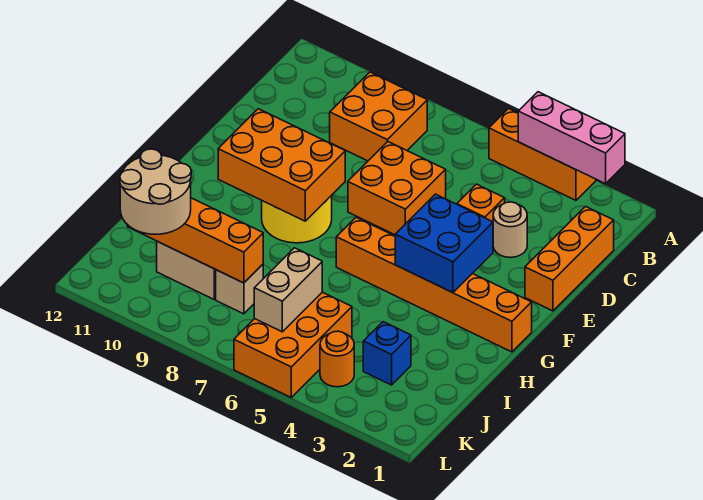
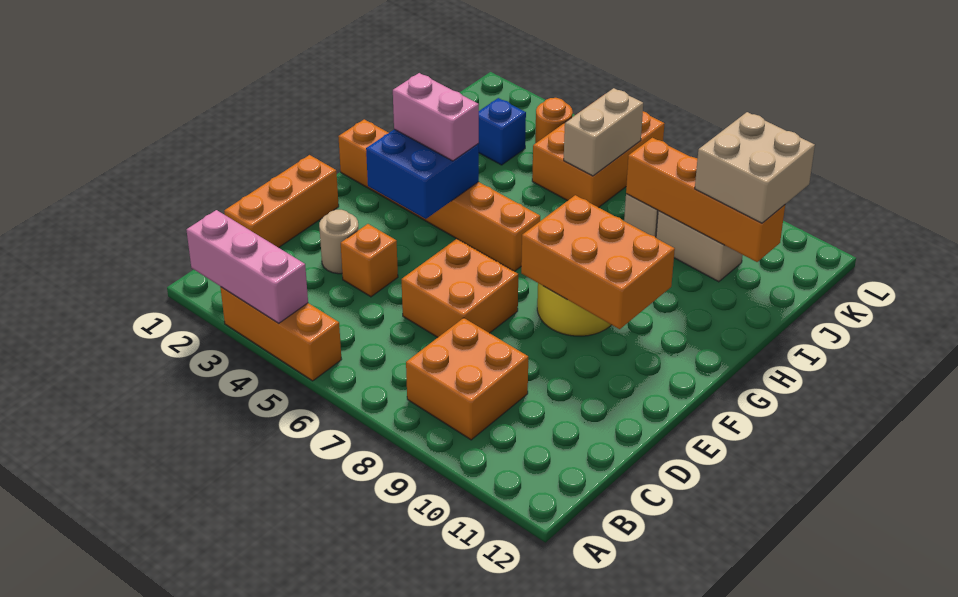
none -> pink 1x2 brick [393,73,479,161]
tan 2x2 round brick [120,149,191,234] -> tan 2x2 brick [695,112,815,223]

